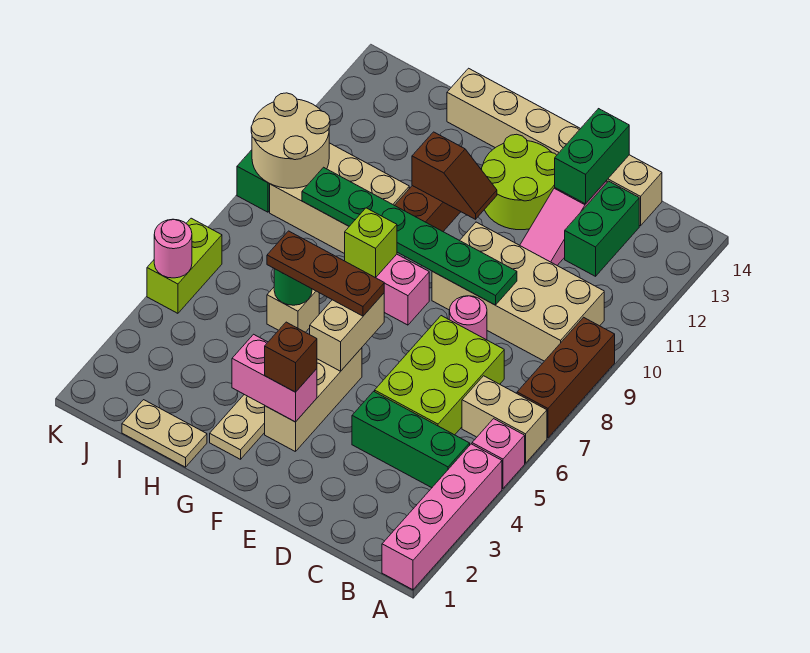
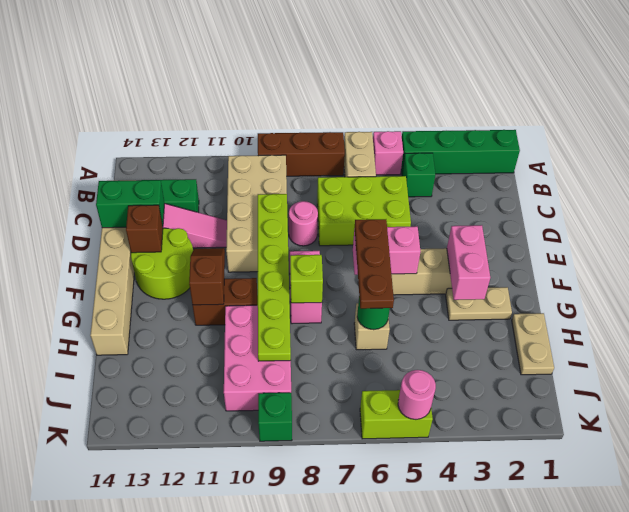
pink 1x4 brick [382,444,502,590] -> green 1x4 brick [401,130,520,174]
green 1x3 brick [352,391,470,488] -> green 1x1 brick [402,153,435,197]
green 1x6 plate [302,167,517,305] -> lime 1x6 plate [258,194,291,361]
brown 1x1 brick [265,322,317,392] -> brown 1x1 brick moved to [126,205,163,253]
tan 1x2 brick [310,293,384,371] -> pink 1x2 brick [353,226,421,275]
tan 2x3 brick [270,143,409,254] -> pink 2x3 brick [224,305,291,411]
tan 2x2 round brick [251,93,330,188] -> none

